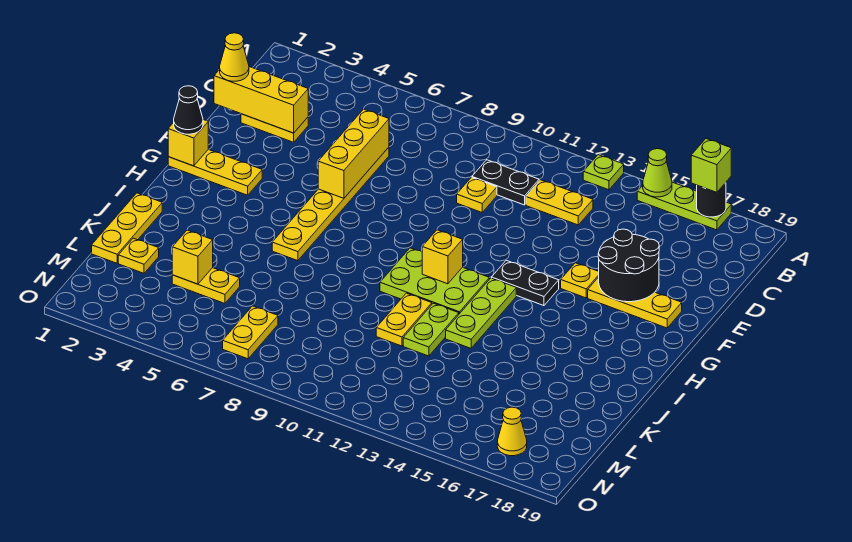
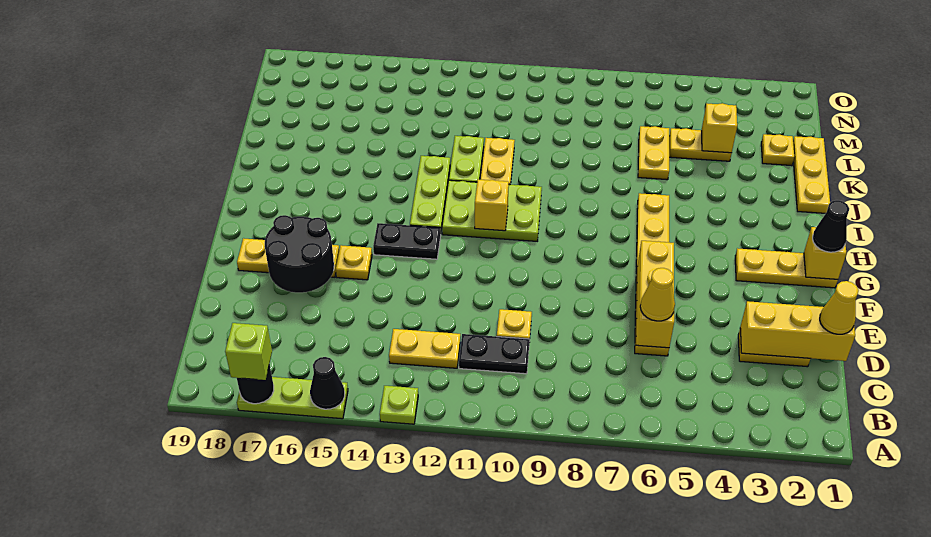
lime 1x1 cone [643,149,672,197] -> black 1x1 cone [310,357,345,409]
yellow 1x2 plate [223,306,278,359] -> yellow 1x2 plate moved to [638,126,669,180]
yellow 1x1 cone [497,407,527,456] -> yellow 1x1 cone moved to [640,268,675,321]

